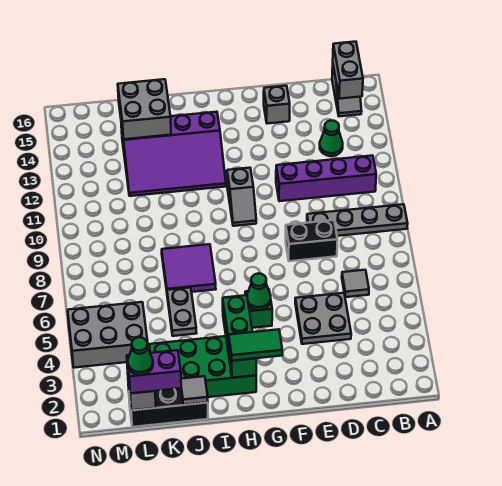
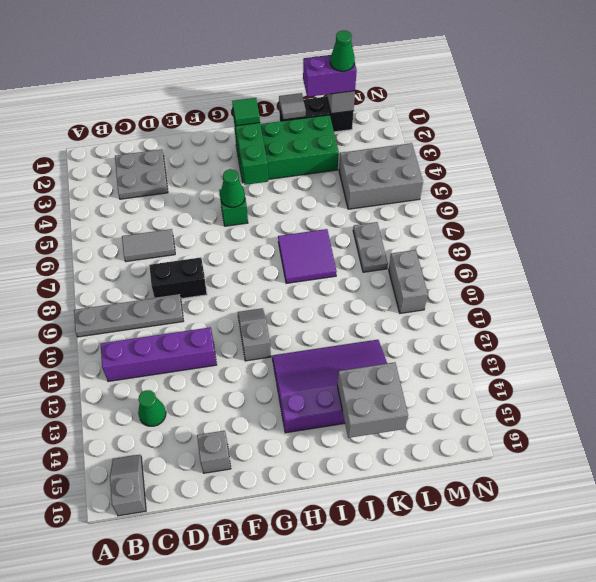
grey 1x2 brick [333,42,363,99] -> grey 1x2 brick moved to [389,250,428,313]
grey 1x1 tile [342,270,369,297] -> grey 1x2 tile [122,229,175,262]
grey 2x2 plate [295,293,351,344] -> grey 2x2 plate moved to [115,149,168,199]
green 1x2 tile [229,329,282,361] -> green 1x1 tile [232,98,260,126]
grey 1x2 plate [167,288,196,336] -> grey 1x2 plate moved to [353,222,388,272]

